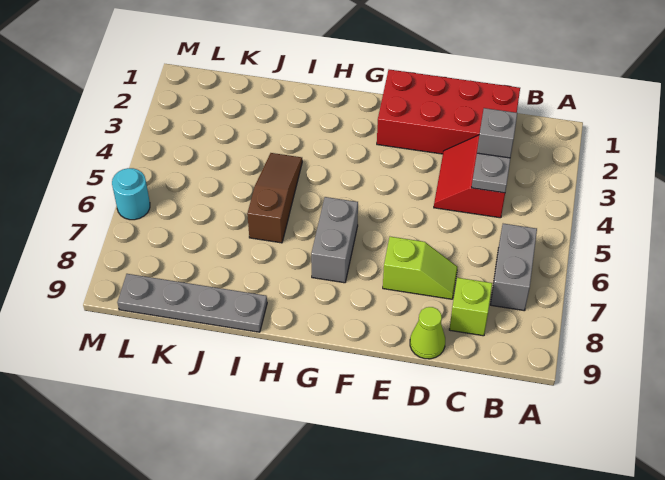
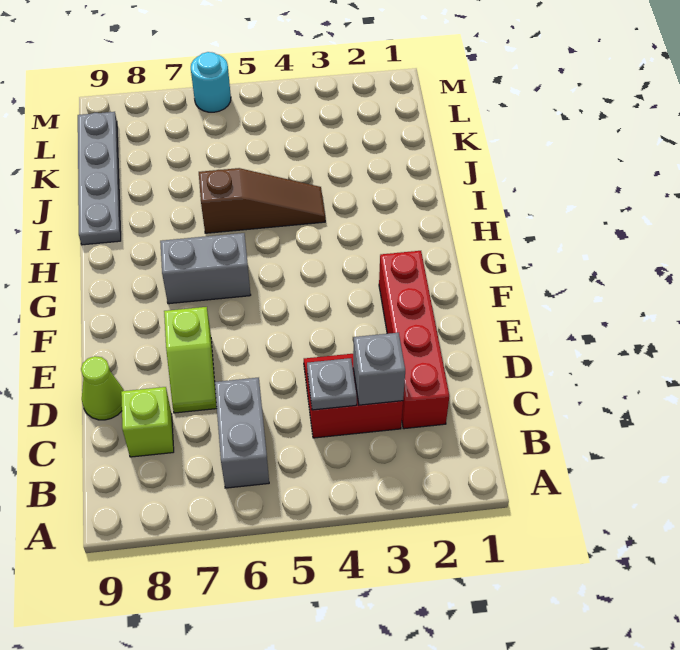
grey 1x2 brick [490,224,537,311] -> grey 1x2 brick turned to [215,378,269,488]
red 2x4 brick [377,70,520,154] -> red 1x4 brick [379,251,449,429]

